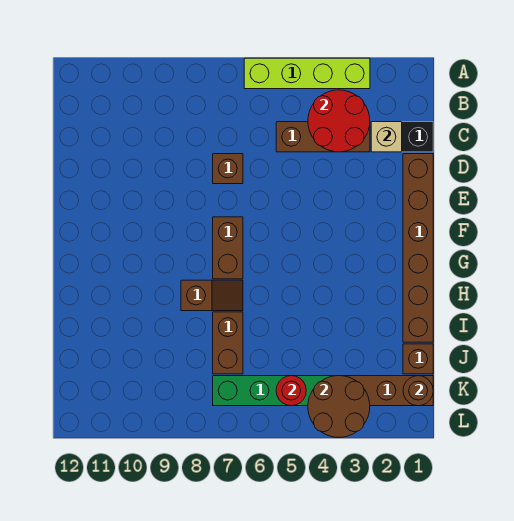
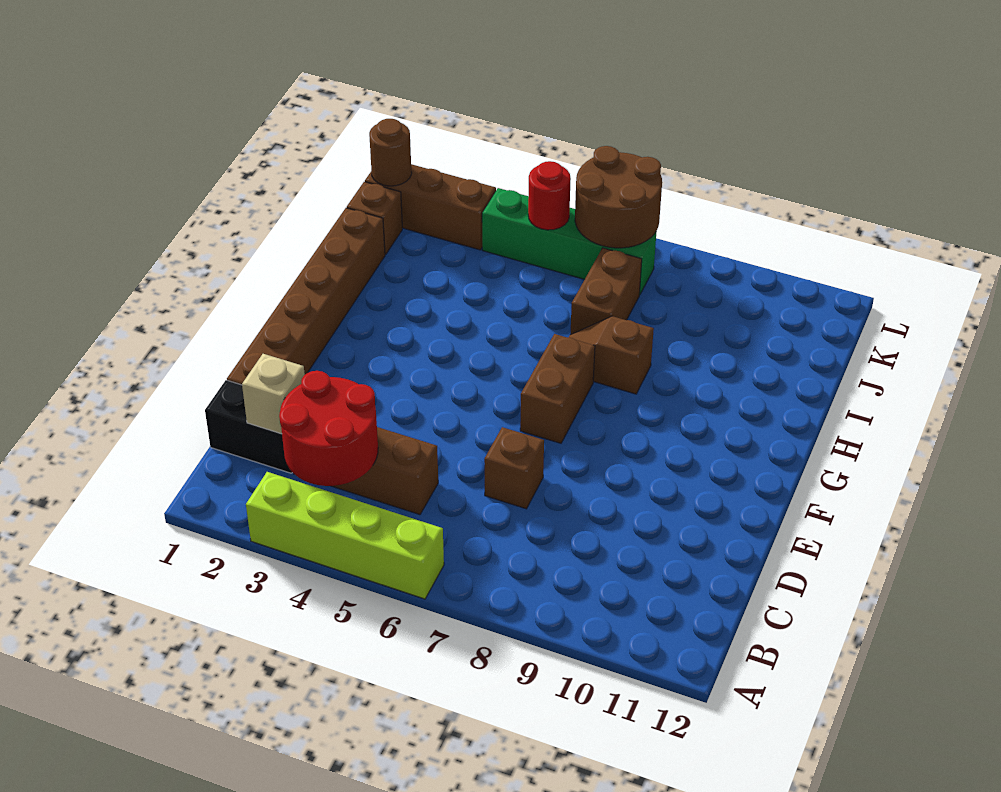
brown 2x2 round brick [308,376,370,437] -> brown 2x2 round brick moved to [575,146,662,248]

